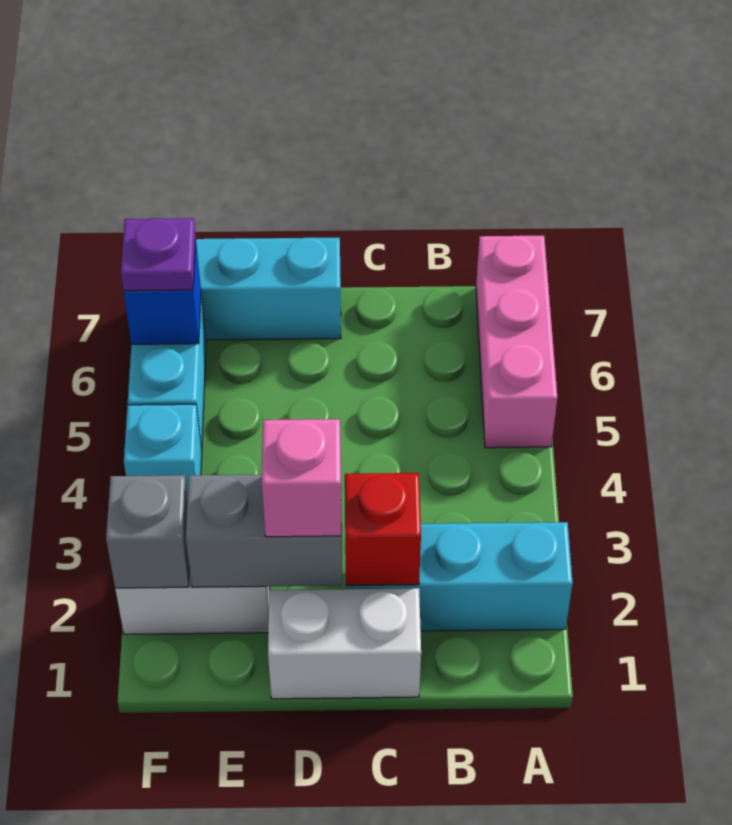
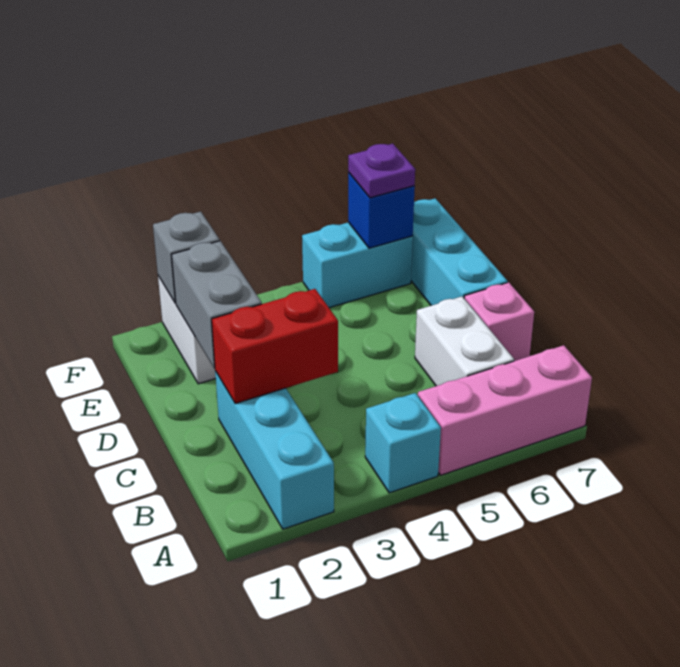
white 1x2 brick [268,588,421,699] -> white 1x2 brick moved to [415,297,514,386]
red 1x1 brick [345,473,421,586] -> red 1x2 brick [212,289,338,403]
pink 1x1 brick [262,419,341,537] -> pink 1x1 brick moved to [464,282,534,361]
cyan 1x1 brick [124,404,202,496] -> cyan 1x1 brick moved to [365,393,441,493]

